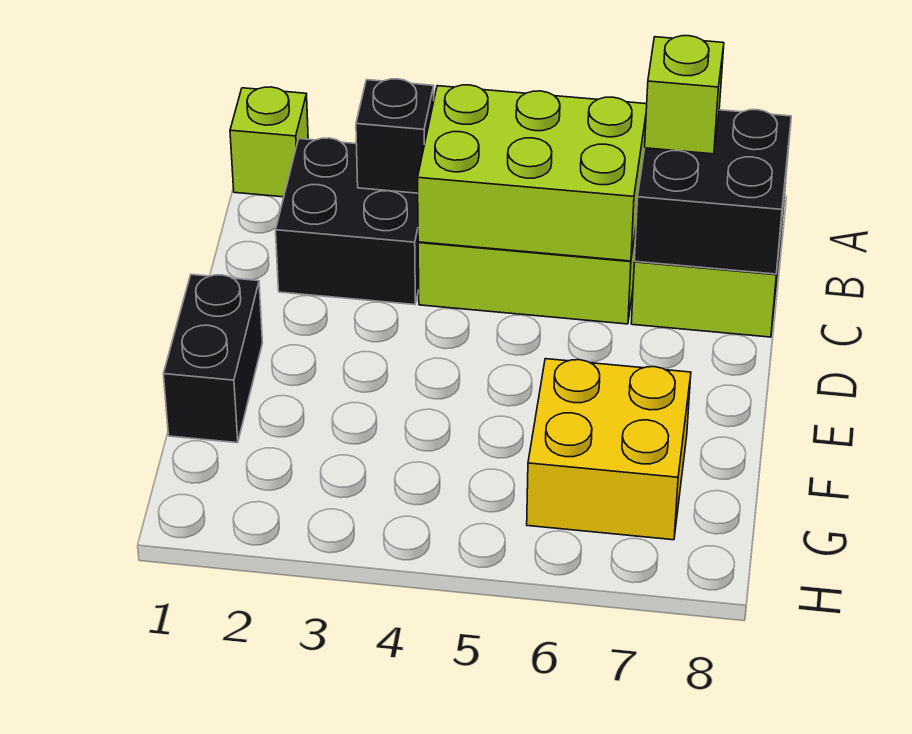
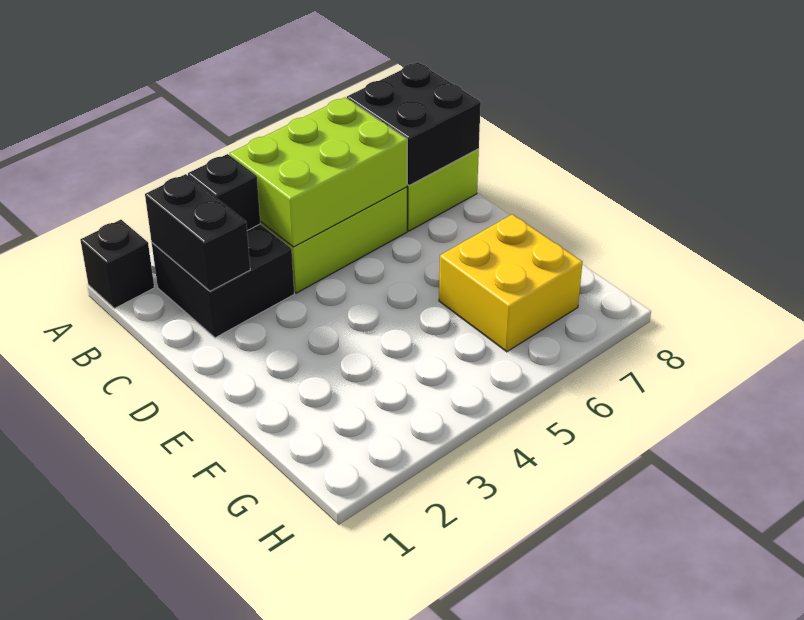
lime 1x1 brick [230,87,308,197] -> black 1x1 brick [80,220,154,309]
lime 1x1 brick [645,36,724,154] -> none
black 1x2 brick [163,274,262,443] -> black 1x2 brick moved to [145,174,250,291]

